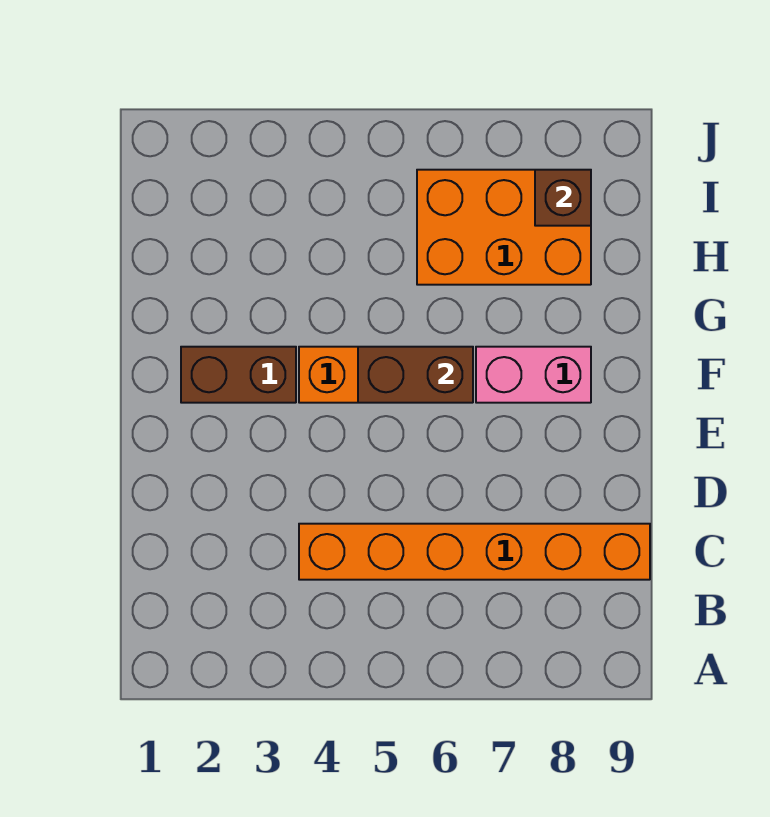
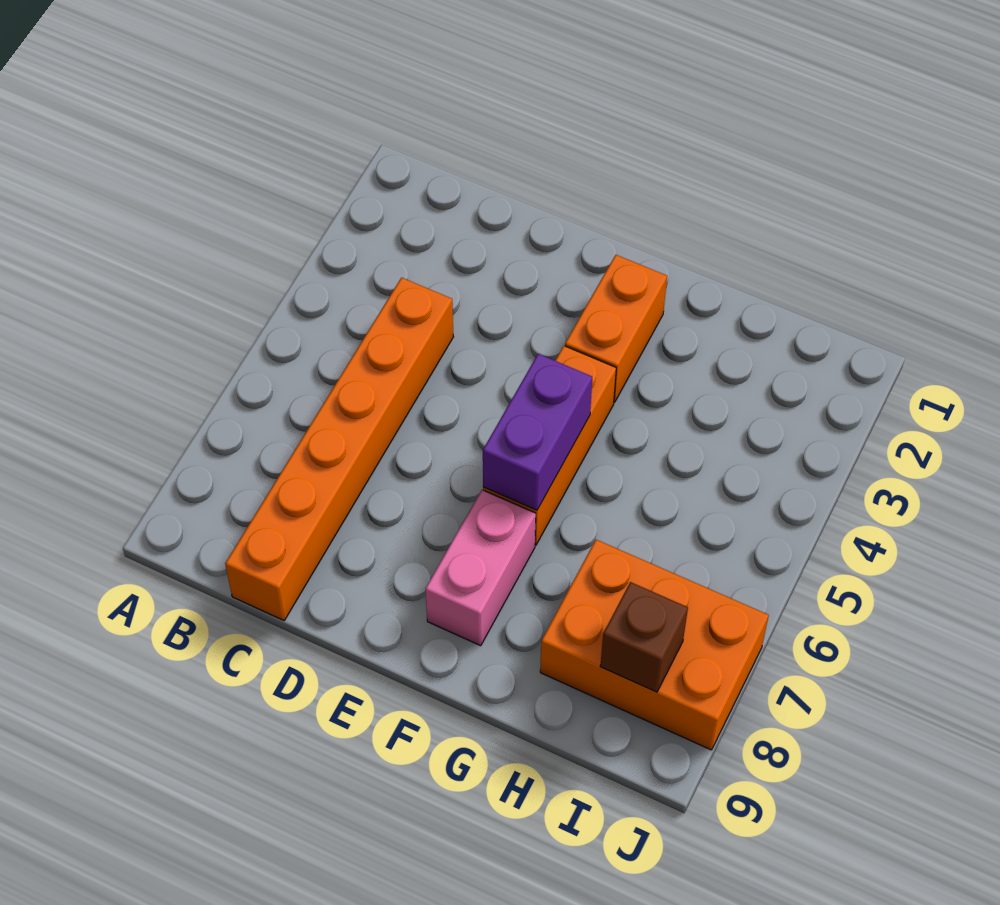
brown 1x2 brick [181,347,296,403] -> orange 1x2 brick [565,255,667,402]
brown 1x2 brick [358,347,473,403] -> purple 1x2 brick [483,354,592,510]
orange 2x3 brick [417,170,591,285] -> orange 2x3 brick turned to [540,540,769,750]

